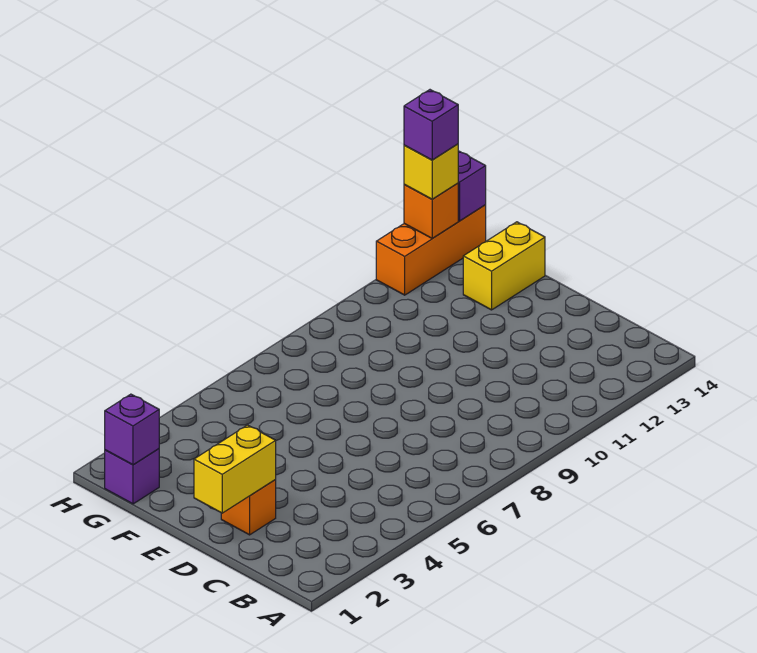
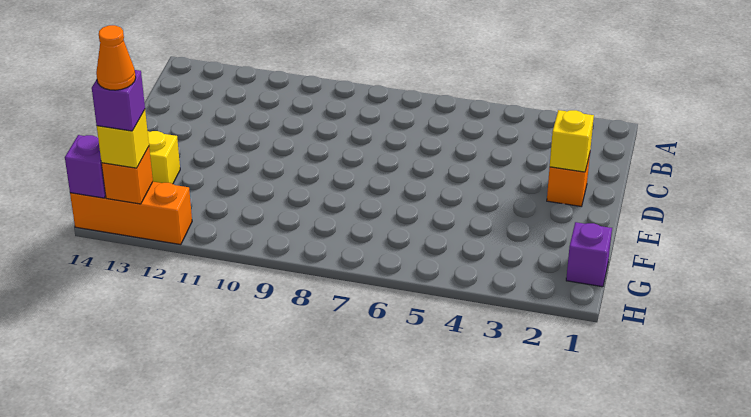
yellow 1x2 brick [194,425,276,513] -> yellow 1x1 brick [550,110,594,172]
purple 1x1 brick [105,394,159,465] -> none
none -> orange 1x1 cone [96,25,136,90]

